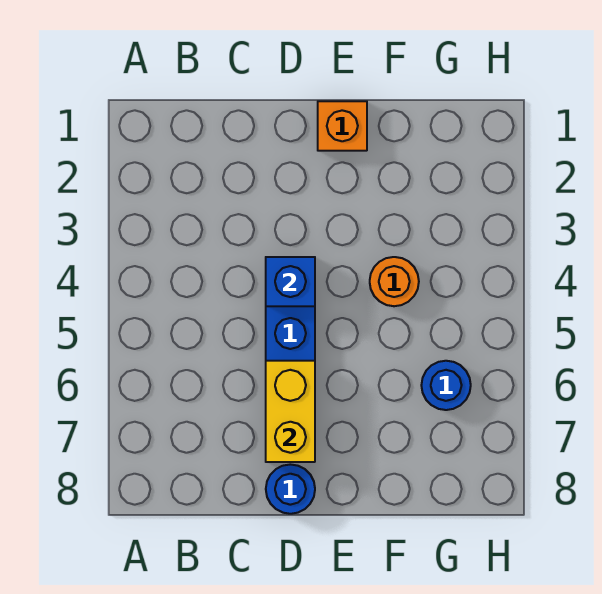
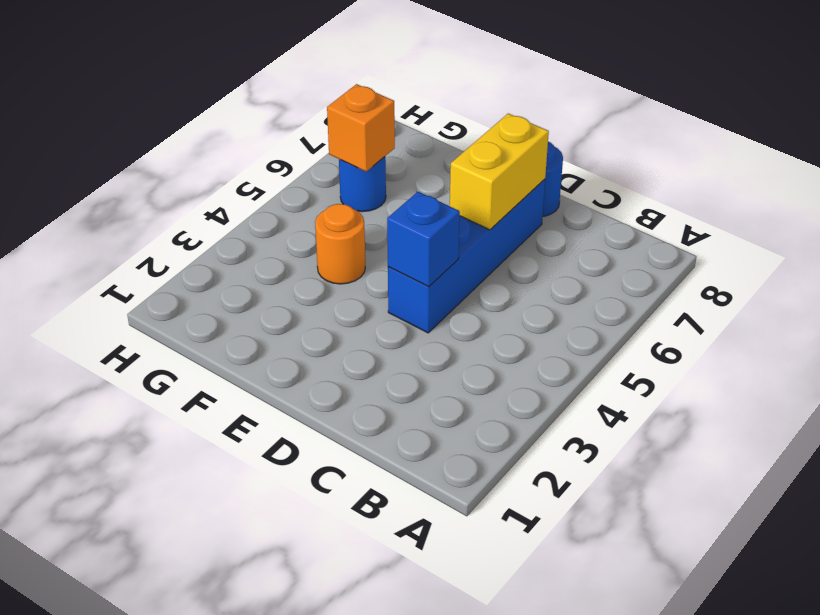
orange 1x1 brick [318,101,367,151] -> orange 1x1 brick moved to [327,84,395,171]

